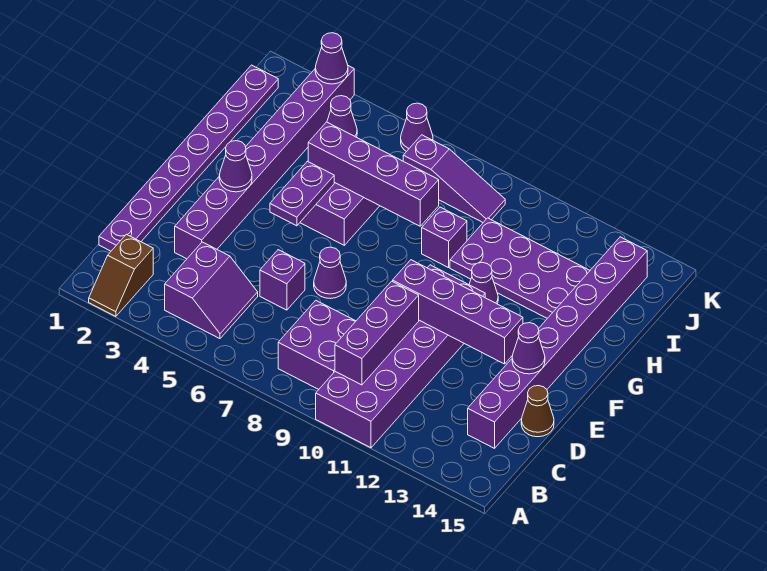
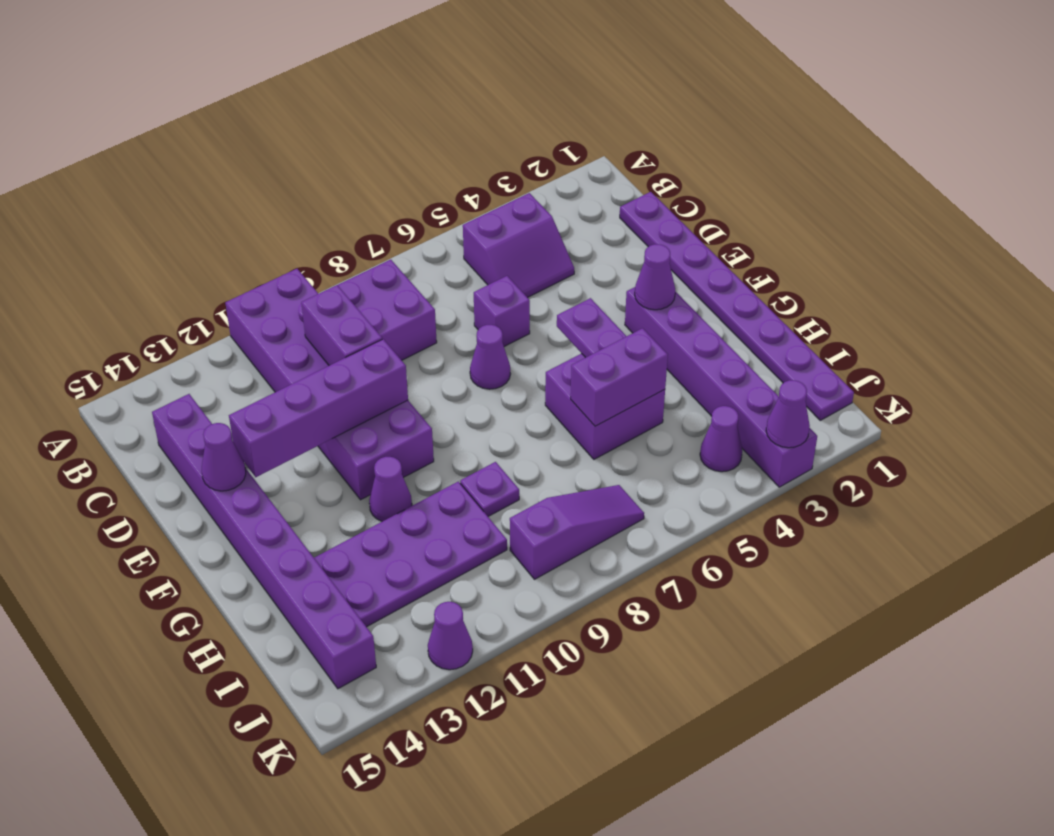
brown 1x2 slope [89,234,153,316] -> none
purple 2x2 slope [165,242,258,339] -> purple 2x2 slope turned to [463,193,574,298]
purple 1x3 brick [335,281,419,385] -> purple 1x2 brick [301,285,382,366]
purple 1x8 brick [175,66,354,259] -> purple 1x6 brick [625,287,817,487]
brown 1x1 cone [521,386,554,437] -> none
purple 1x4 brick [308,122,439,226] -> purple 1x2 brick [571,328,668,426]
purple 1x1 brick [422,207,467,268] -> purple 1x1 plate [460,462,519,516]
purple 1x3 slope [403,135,505,222] -> purple 1x3 slope turned to [510,485,644,579]
purple 1x1 cone [401,103,433,152] -> purple 1x1 cone moved to [428,602,473,670]

